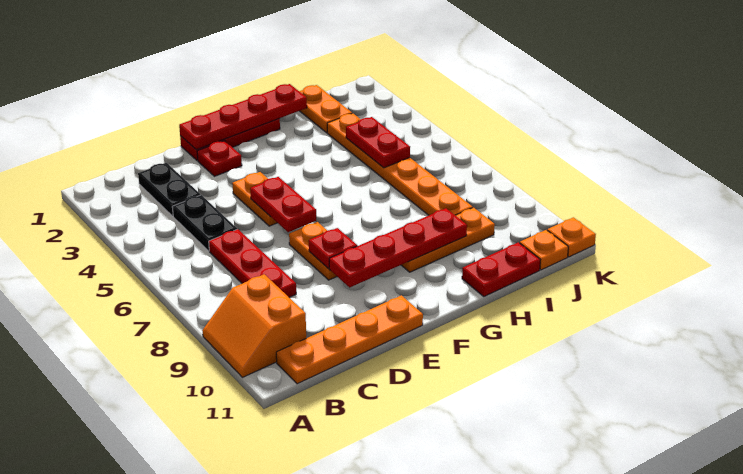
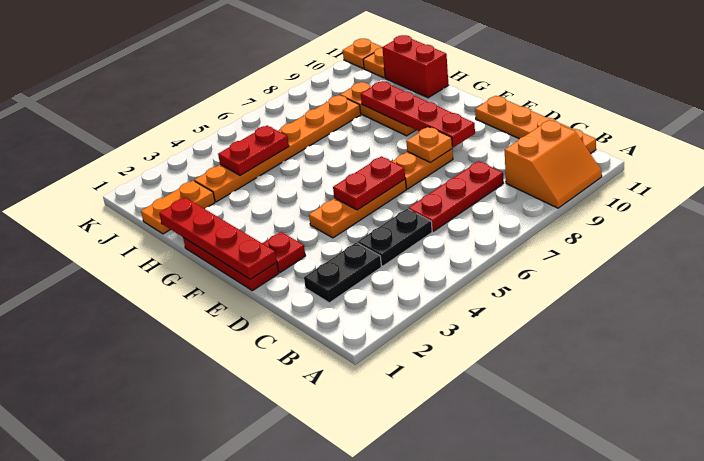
orange 1x2 plate [232,172,277,226] -> orange 1x3 plate [309,180,406,238]
red 1x1 plate [309,228,357,269] -> orange 1x1 plate [406,127,452,163]
red 1x2 plate [462,242,540,296] -> red 1x2 brick [382,35,449,98]

